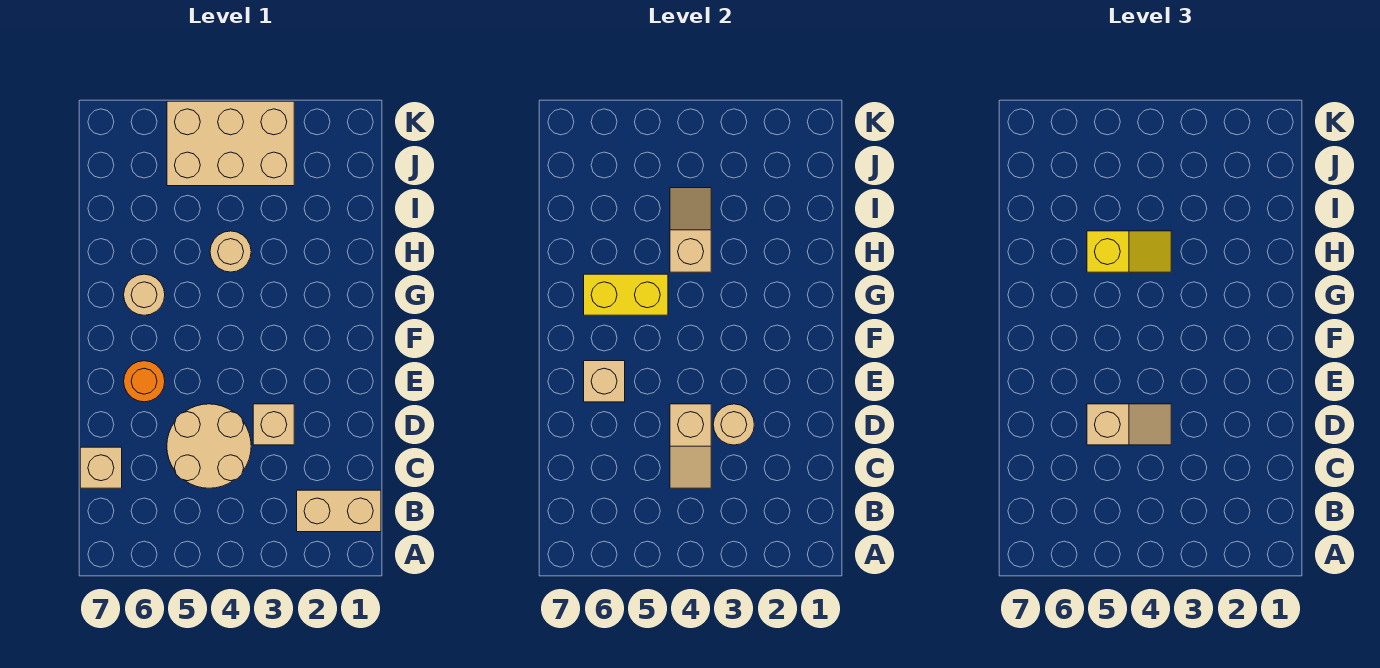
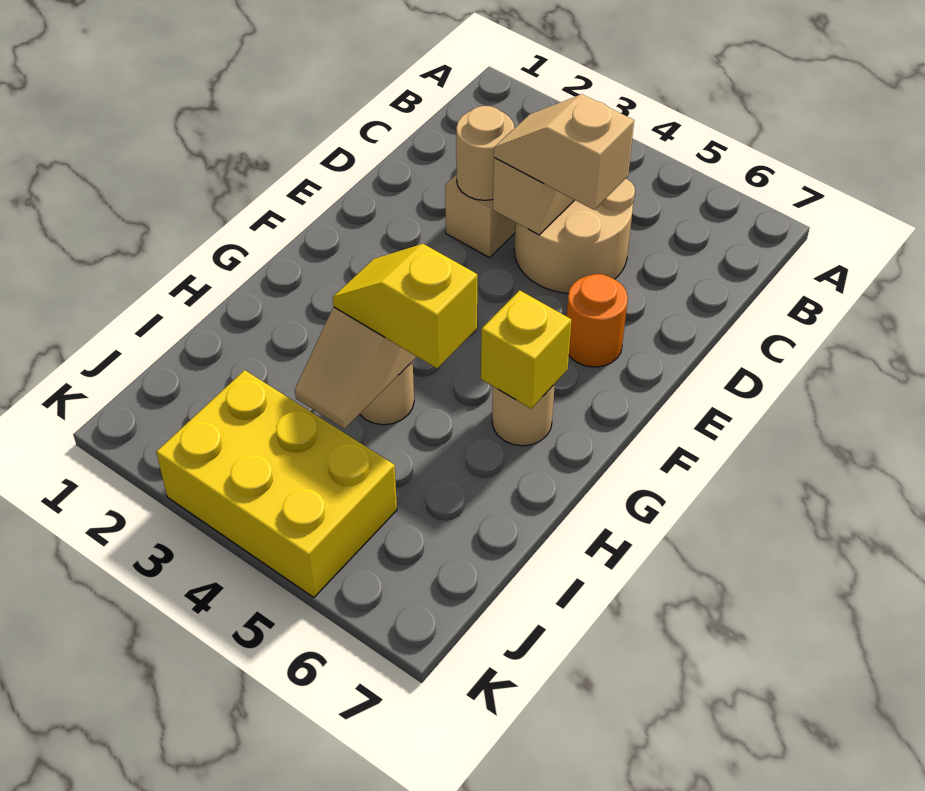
tan 1x2 brick [297,490,381,532] -> none
tan 1x1 brick [80,447,122,488] -> none
tan 1x1 brick [584,361,625,402] -> none
yellow 1x2 brick [584,274,668,315] -> yellow 1x1 brick [481,290,571,408]
tan 2x3 brick [167,101,294,186] -> yellow 2x3 brick [156,370,397,598]

